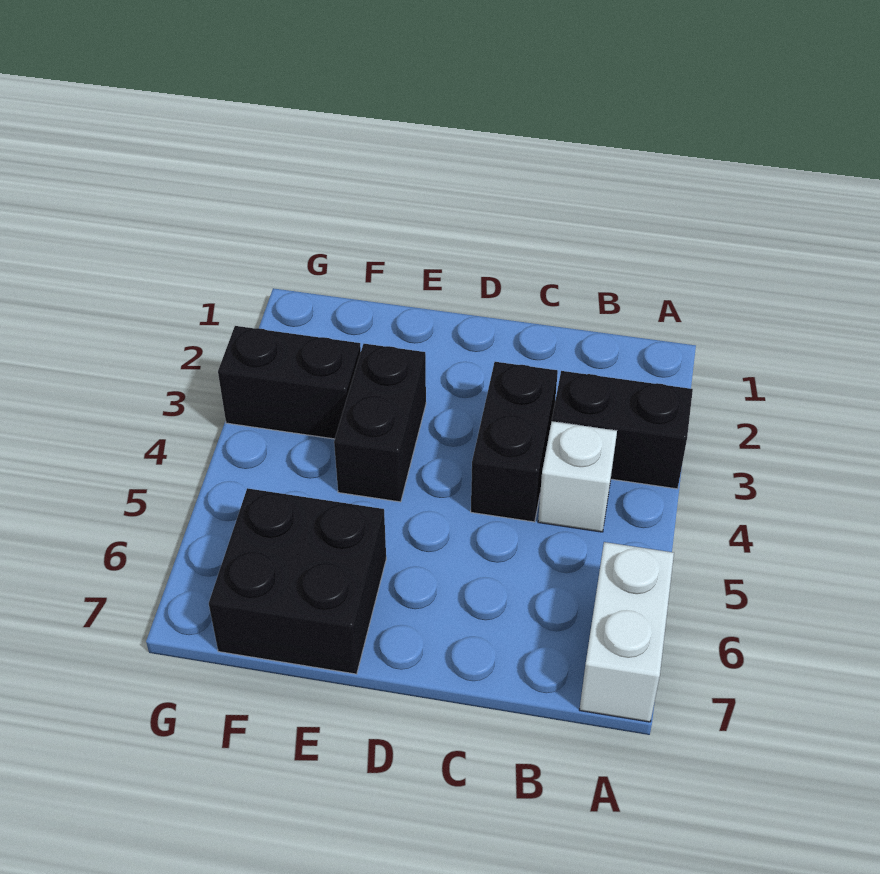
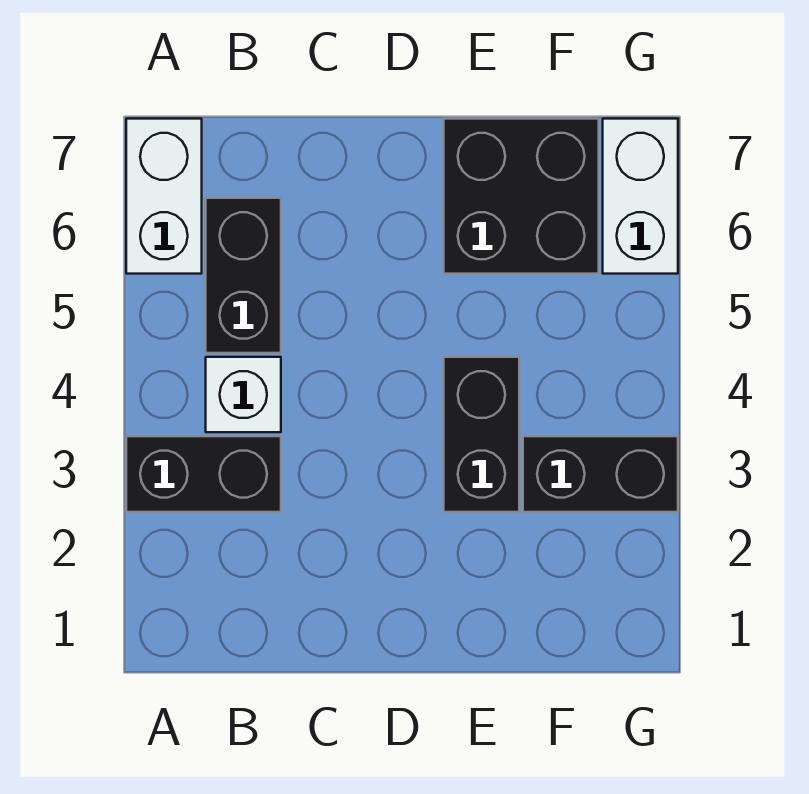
black 1x2 brick [471,362,558,522] -> black 1x2 brick moved to [206,198,281,353]
none -> white 1x2 brick [603,119,678,274]

